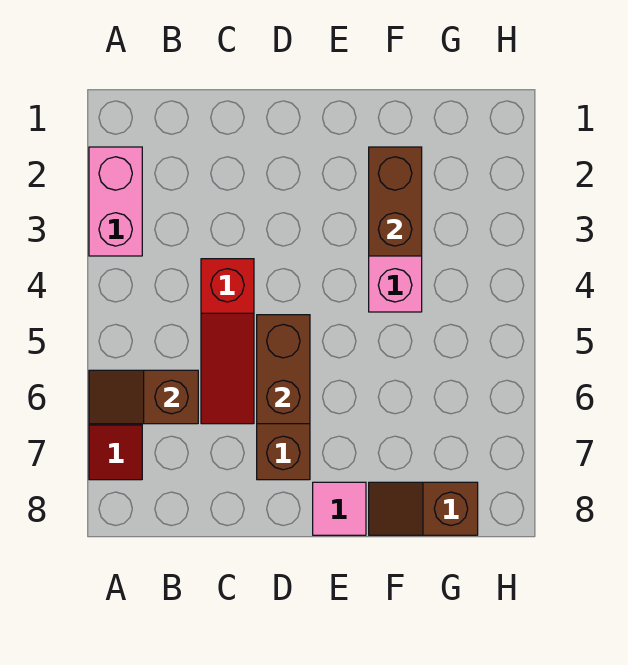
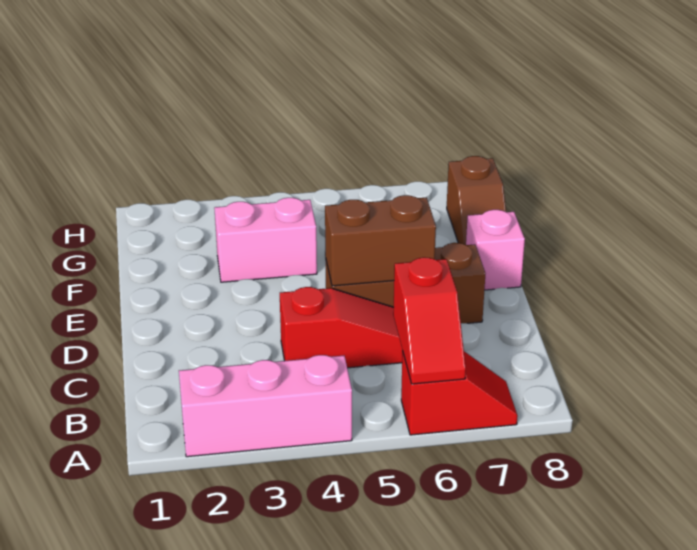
pink 1x2 brick [89,147,142,256] -> pink 1x3 brick [179,355,352,457]
brown 1x2 slope [89,370,198,424] -> red 1x2 slope [393,257,466,384]
pink 1x1 tile [313,482,366,535] -> pink 1x1 brick [466,210,525,290]
brown 1x2 brick [369,147,422,256] -> none

